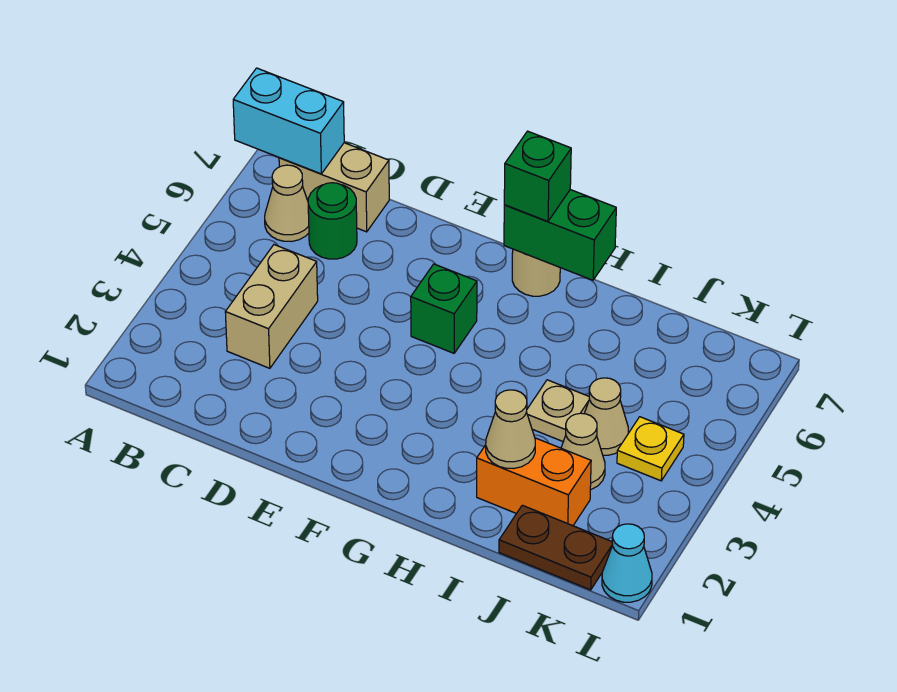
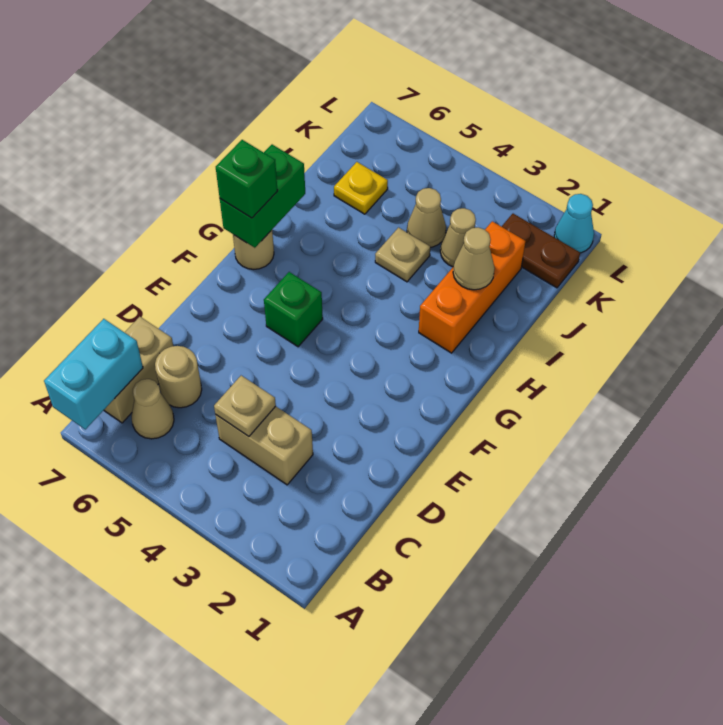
none -> tan 1x1 plate [214,376,276,436]
green 1x1 round brick [308,183,357,259] -> tan 1x1 round brick [155,346,202,408]
orange 1x2 brick [477,438,591,526] -> orange 1x3 brick [419,221,526,353]
brown 1x2 plate [499,505,613,590] -> brown 1x2 plate turned to [502,214,580,288]
yellow 1x1 plate [617,417,684,481] -> yellow 1x1 plate moved to [334,162,388,214]

